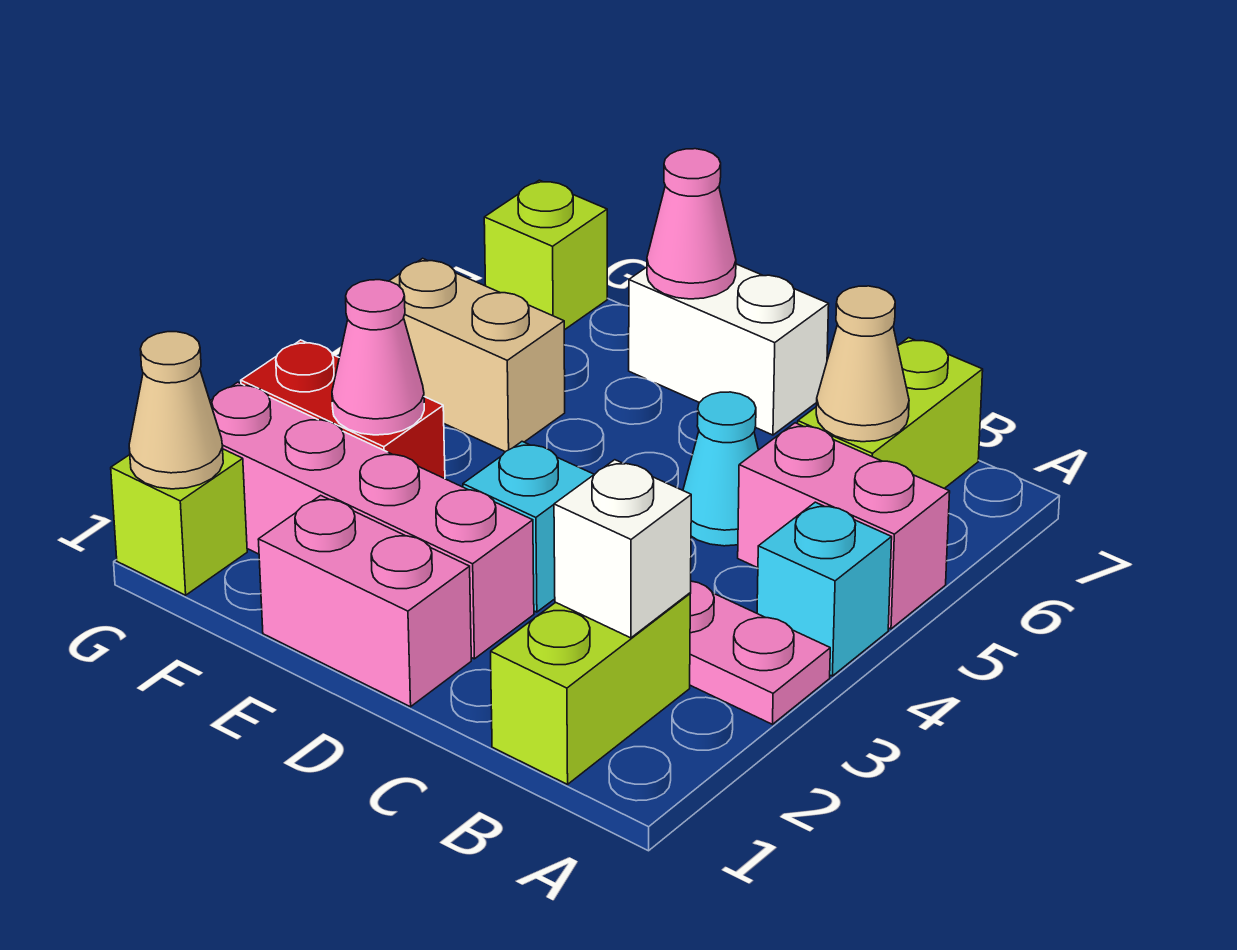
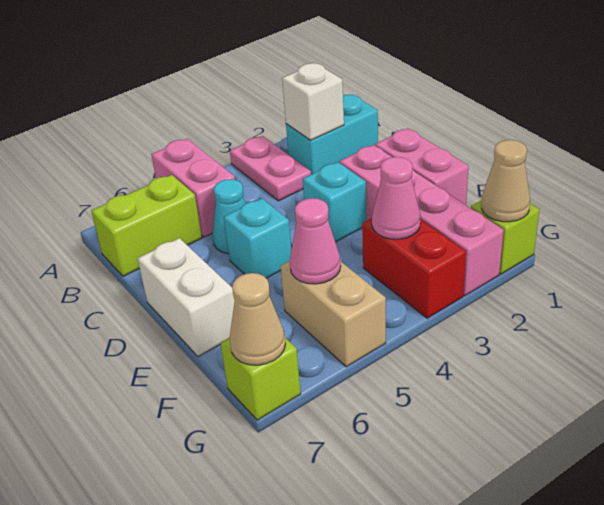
cyan 1x1 brick [757,502,892,676] -> cyan 1x1 brick moved to [224,199,291,278]
lime 1x2 brick [491,593,690,784] -> cyan 1x2 brick [286,95,378,175]
tan 1x1 cone [816,286,909,442] -> tan 1x1 cone moved to [230,273,286,365]
pink 1x1 cone [647,149,736,299] -> pink 1x1 cone moved to [290,198,341,284]

